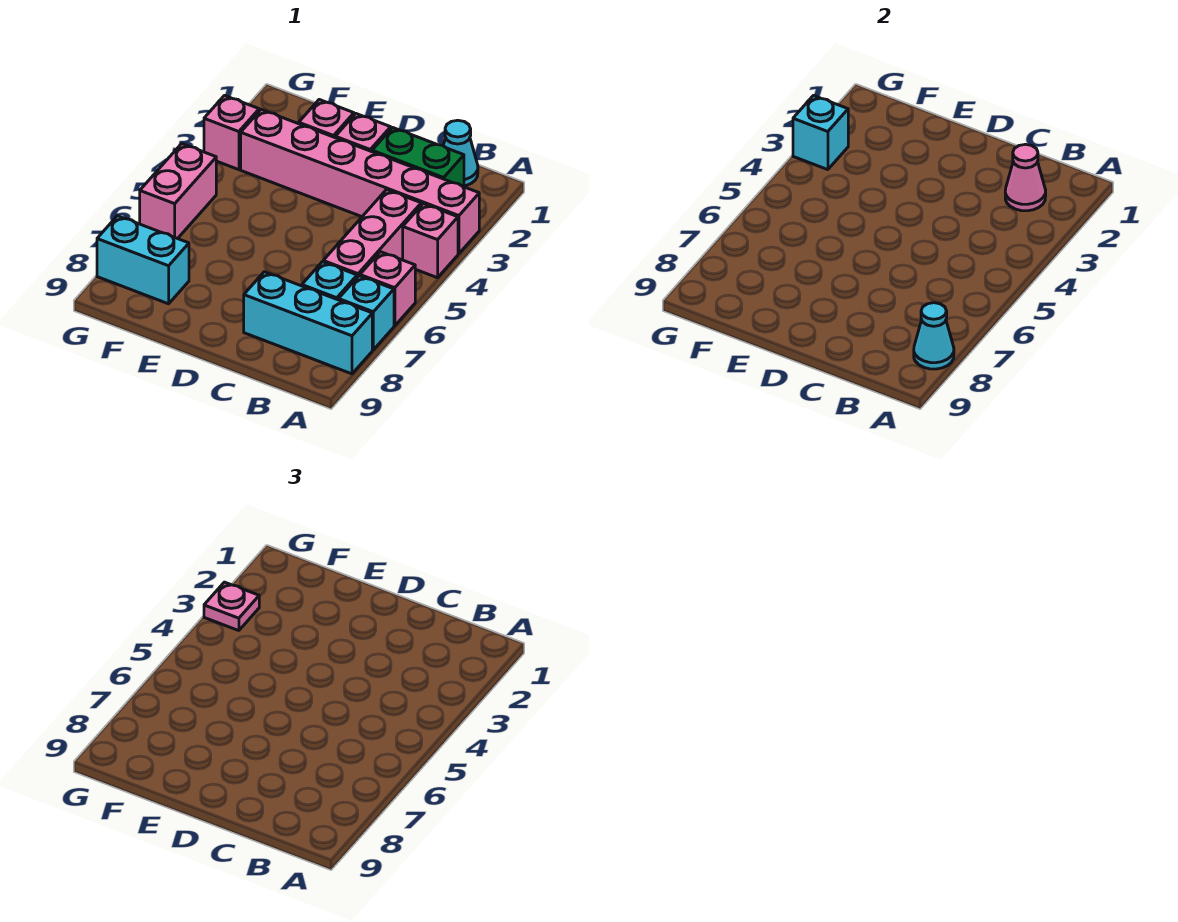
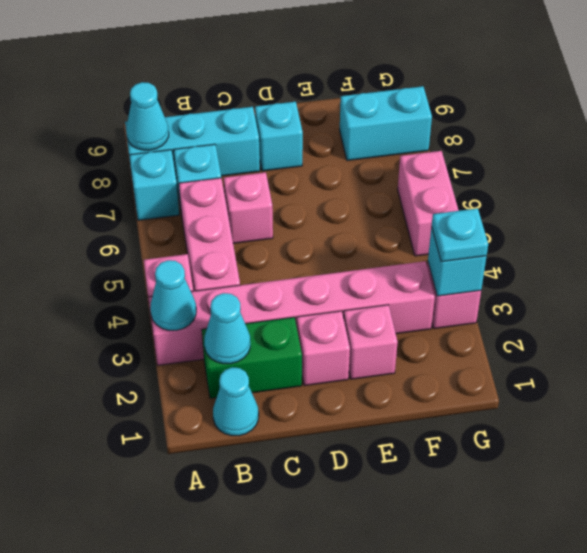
none -> cyan 1x1 cone [150,260,196,330]
pink 1x1 brick [360,252,415,326] -> pink 1x1 brick moved to [224,172,273,243]
pink 1x1 cone [1005,144,1046,211] -> cyan 1x1 cone [204,293,250,364]
none -> cyan 1x1 brick [255,102,303,171]
pink 1x1 plate [204,582,259,631] -> cyan 1x1 plate [432,208,488,262]

